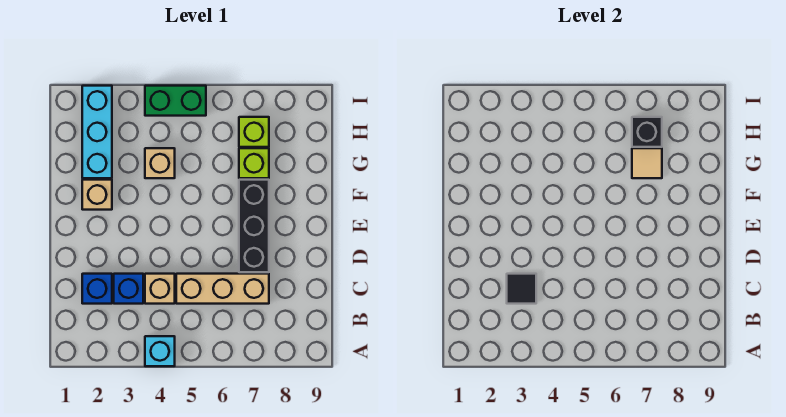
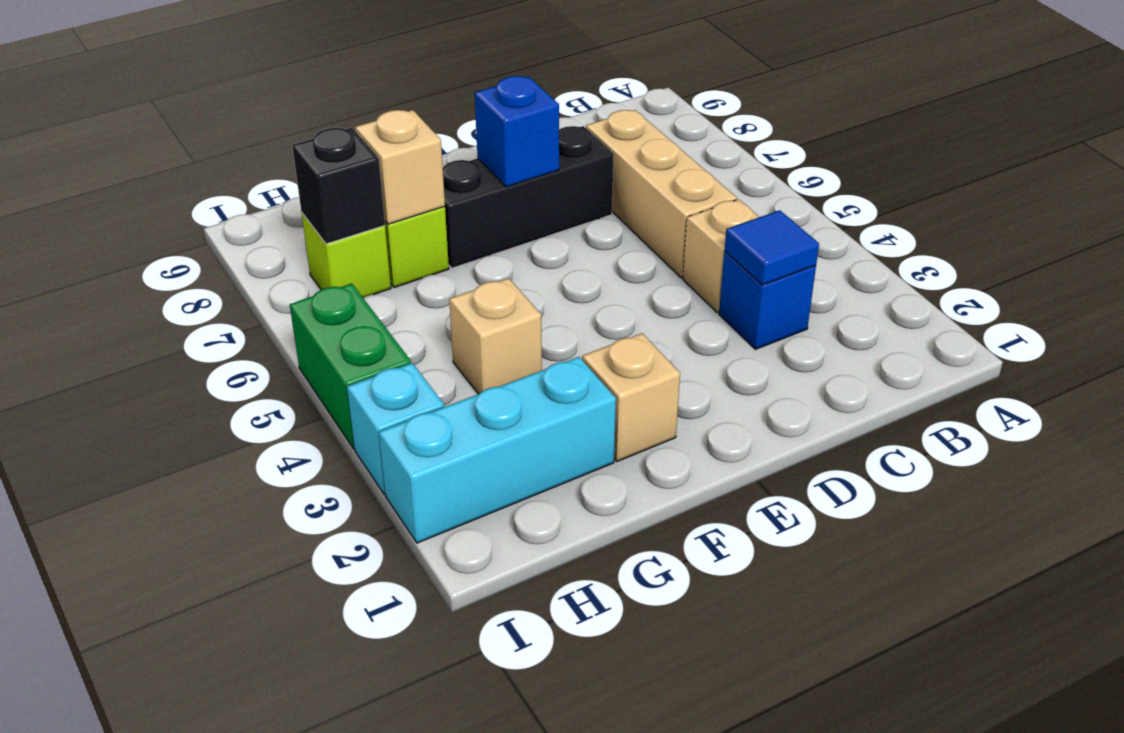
cyan 1x1 brick [145,336,175,366] -> cyan 1x1 brick moved to [347,363,444,495]
blue 1x1 brick [82,274,112,304] -> blue 1x1 brick moved to [475,76,559,187]
black 1x1 tile [507,274,536,304] -> blue 1x1 tile [724,210,819,285]
tan 1x1 tile [632,148,662,178] -> tan 1x1 brick [355,110,445,224]

